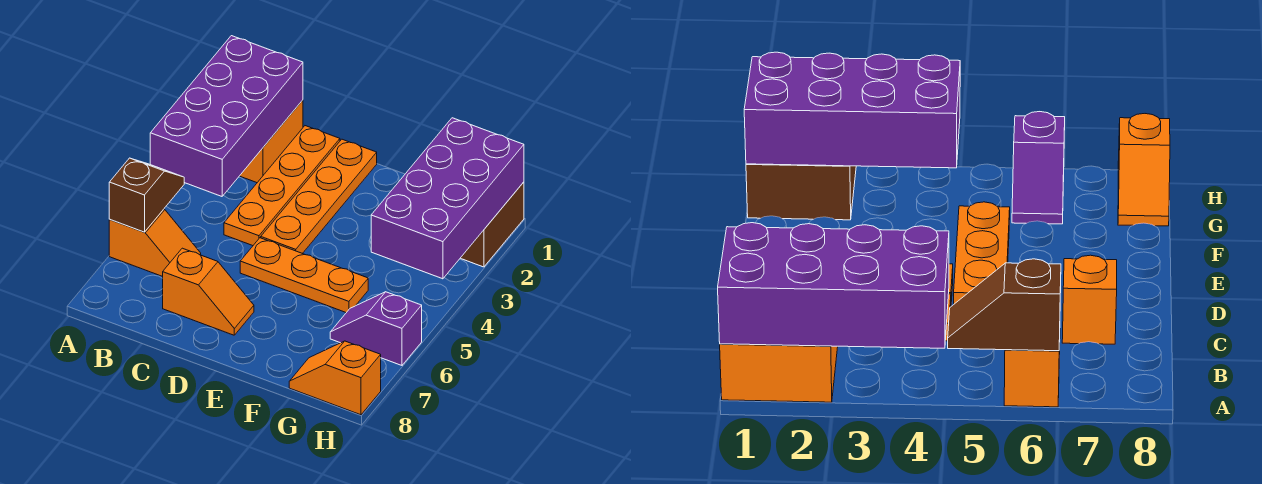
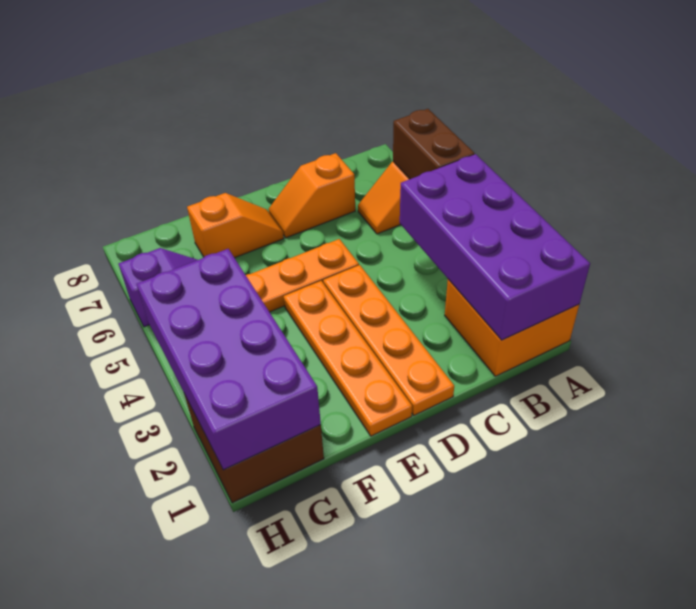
brown 1x2 slope [109,158,184,232] -> brown 1x2 brick [393,109,475,179]
orange 1x4 plate [224,126,340,246] -> orange 1x4 plate moved to [284,281,412,436]
orange 1x2 slope [289,341,381,415] -> orange 1x2 slope moved to [187,193,284,258]

